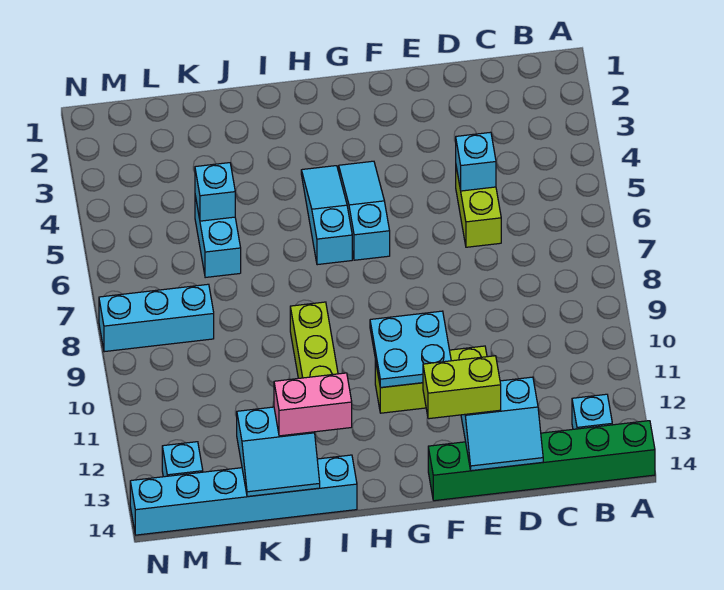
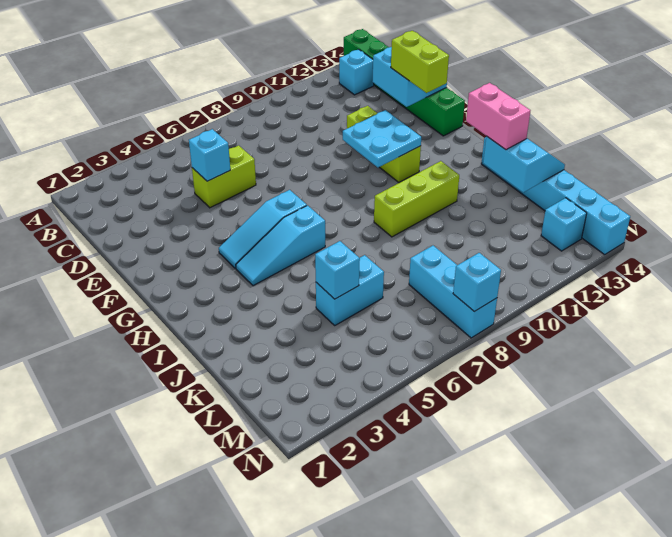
none -> cyan 1x1 brick [453,253,501,312]

